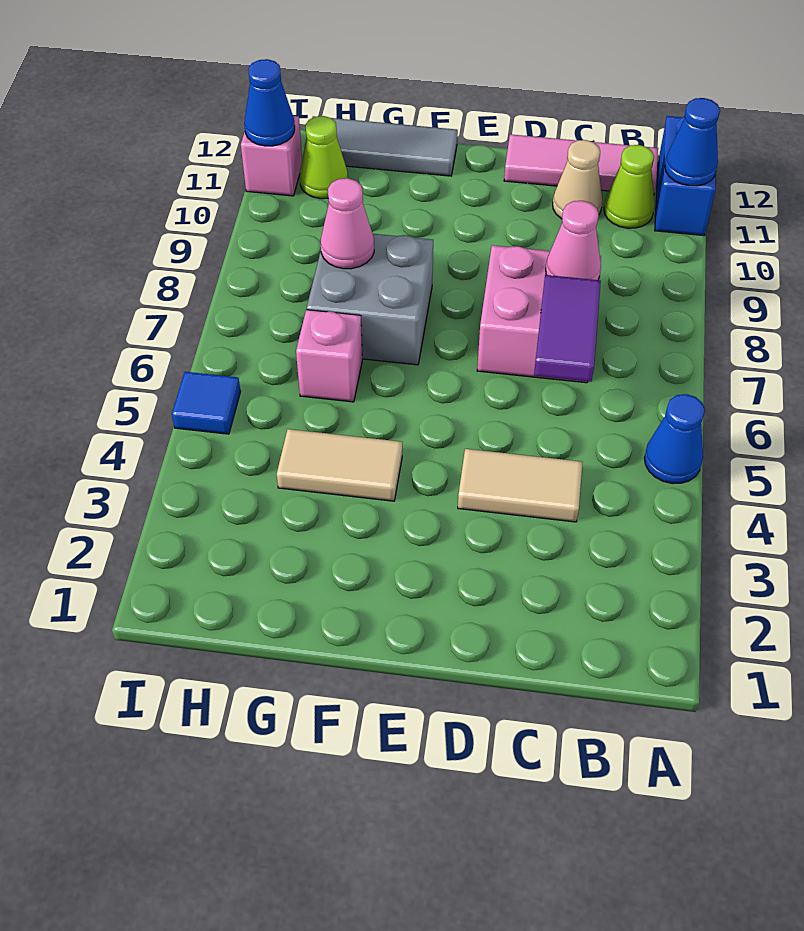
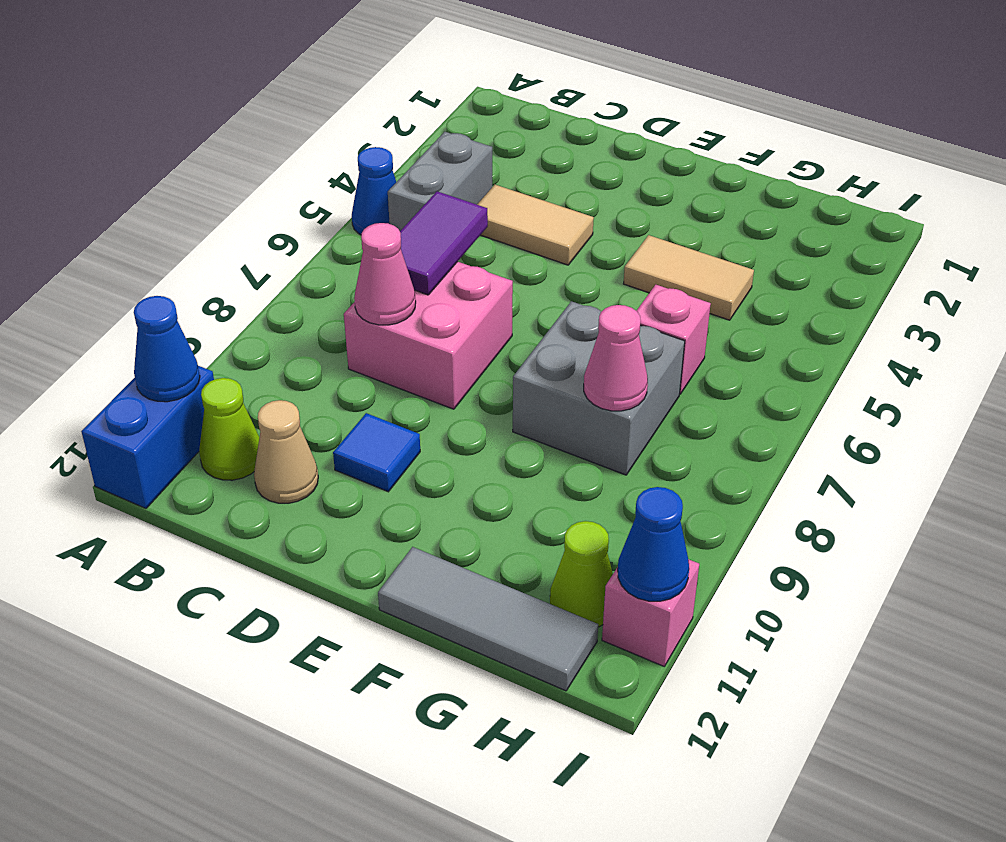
none -> grey 1x2 brick [388,132,492,231]
pink 1x3 tile [504,134,658,194] -> none
blue 1x1 tile [172,372,241,434] -> blue 1x1 tile moved to [333,413,420,492]

